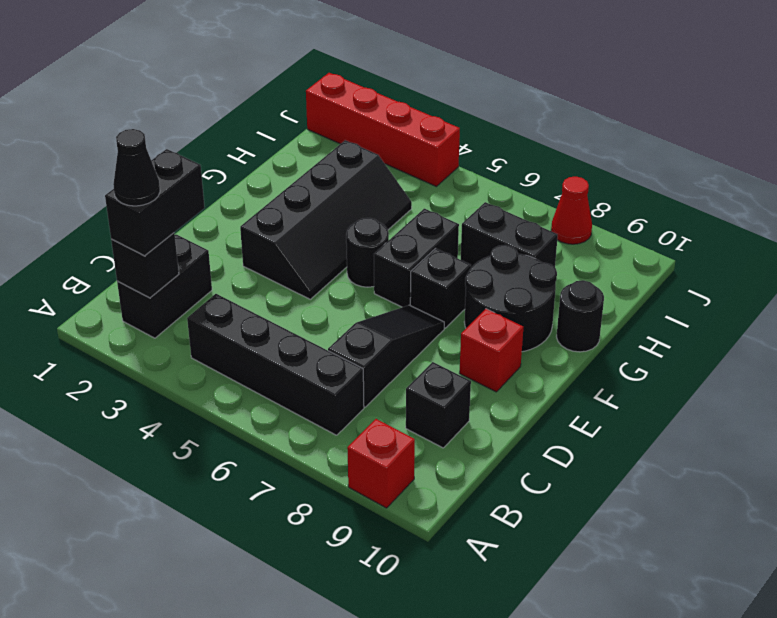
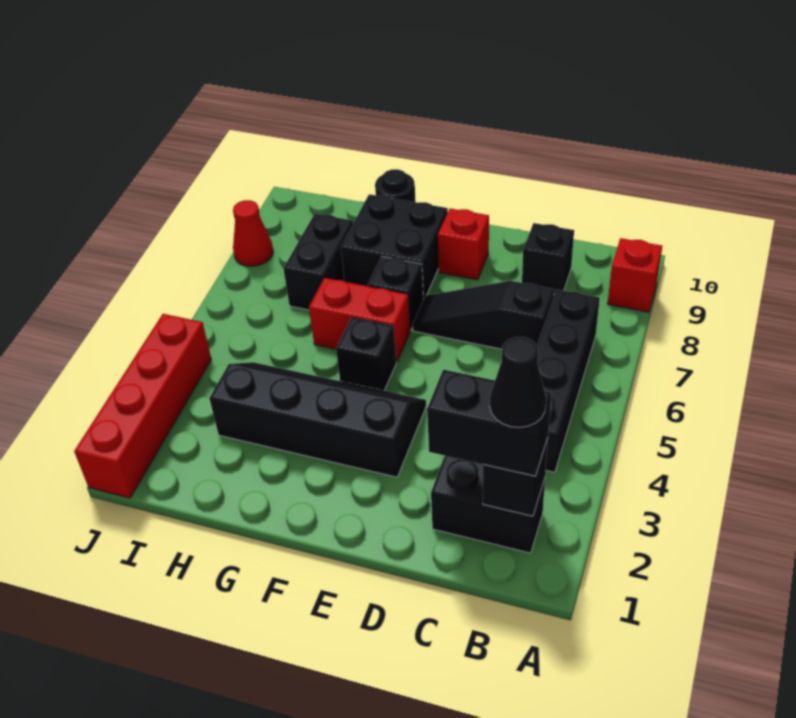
black 1x1 round brick [346,218,389,287] -> black 1x1 brick [336,317,396,391]
black 1x2 brick [374,209,459,307] -> red 1x2 brick [309,278,410,362]
black 2x2 round brick [464,245,557,352] -> black 2x2 brick [341,194,448,299]

